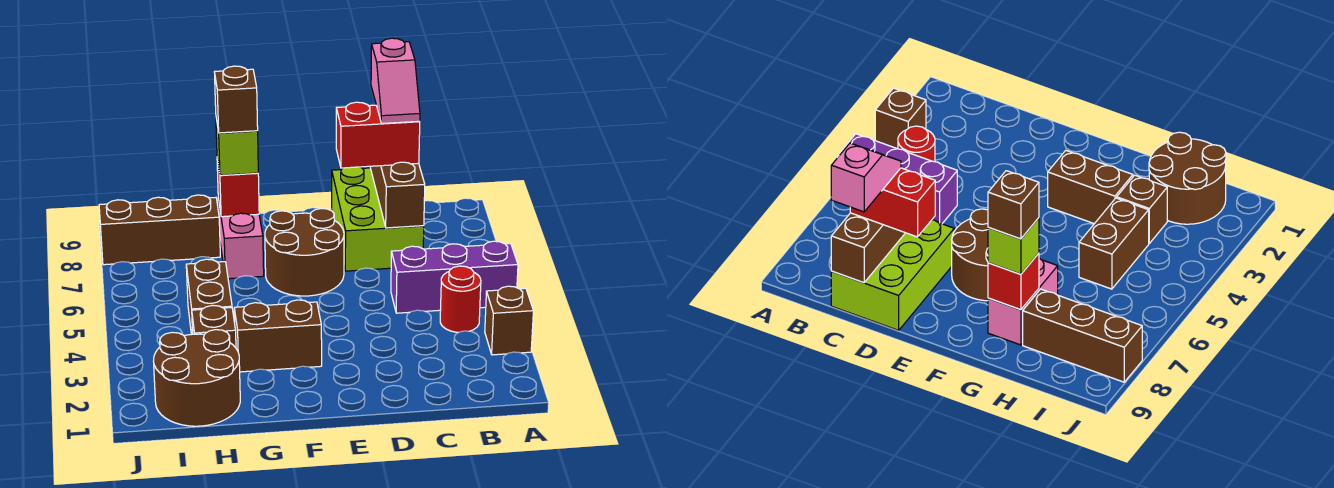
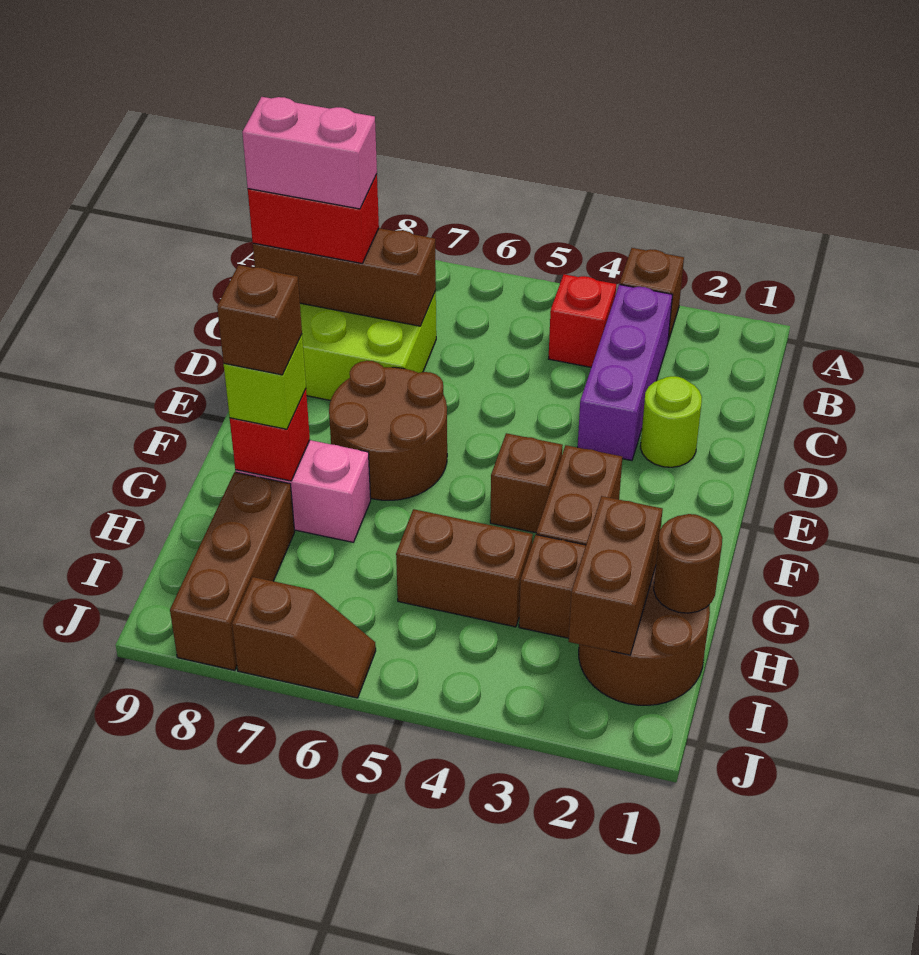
purple 1x3 brick [391,241,518,313] -> purple 1x3 brick moved to [578,284,672,461]
red 1x1 round brick [440,266,481,332] -> red 1x1 brick [549,274,616,367]
red 1x2 brick [336,102,420,168] -> red 1x2 brick turned to [248,174,379,263]
pink 1x2 slope [371,38,420,123] -> pink 1x2 brick [242,97,377,209]
none -> lime 1x1 round brick [640,376,702,467]
none -> brown 1x1 brick [490,433,563,533]
none -> brown 1x1 round brick [654,514,722,613]
none -> brown 1x2 brick [569,496,663,655]
none -> brown 1x2 slope [232,577,376,698]

